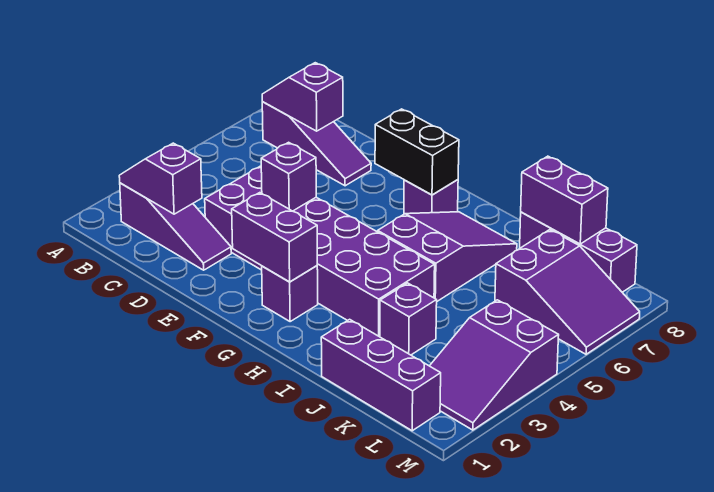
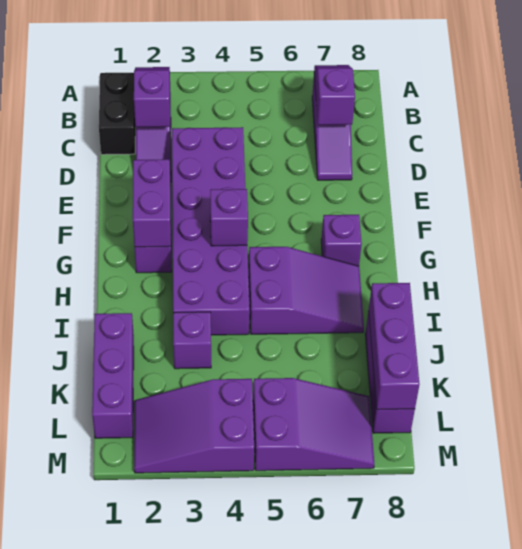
purple 1x1 brick [261,142,316,211] -> purple 1x1 brick moved to [210,189,248,246]
black 1x2 brick [375,109,459,195] -> black 1x2 brick moved to [99,73,135,155]
purple 1x2 brick [521,156,608,244] -> purple 1x3 brick [369,283,419,410]
purple 2x3 slope [495,230,640,354] -> purple 2x3 slope turned to [253,378,374,471]

